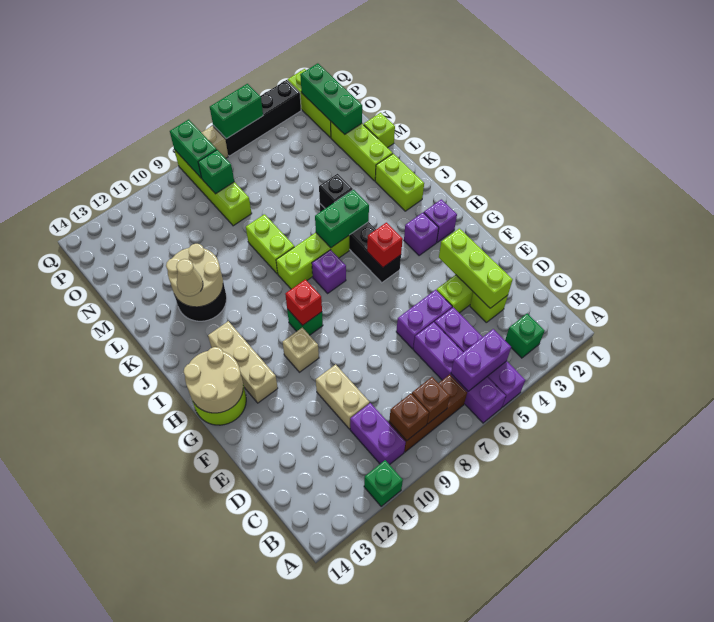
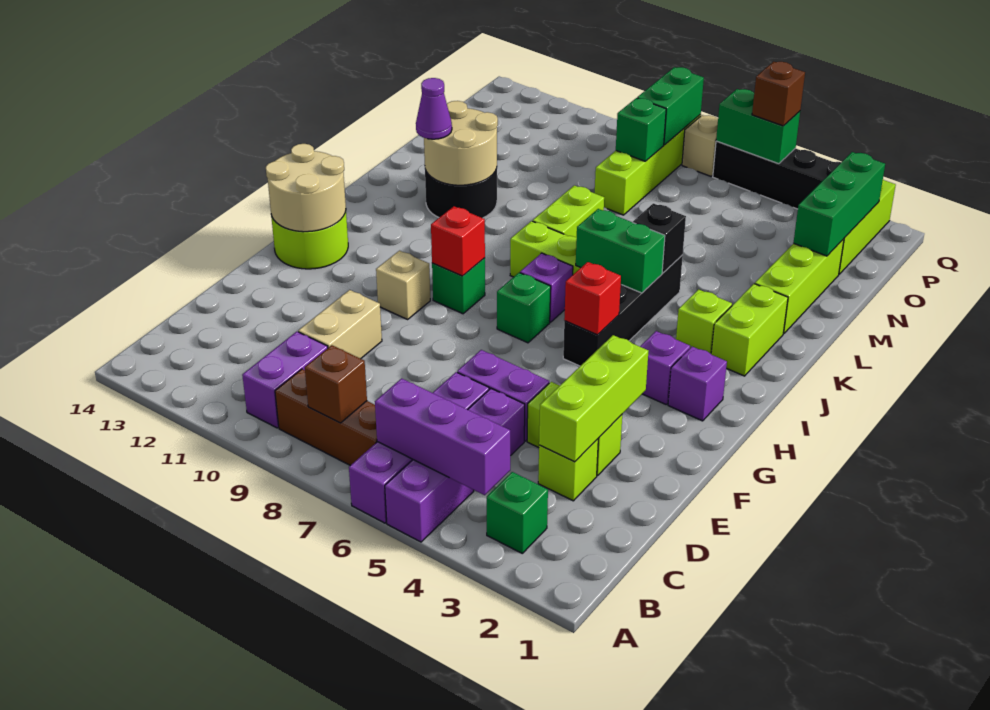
green 1x1 brick [364,460,403,506] -> green 1x1 brick moved to [497,273,551,343]
purple 1x2 brick [451,329,511,391] -> purple 1x3 brick [375,378,510,495]
brown 1x1 brick [389,394,429,441] -> brown 1x1 brick moved to [752,62,805,126]
tan 1x3 brick [208,321,278,403] -> none
tan 1x1 cone [176,259,203,296] -> purple 1x1 cone [416,78,452,139]
lime 1x1 brick [364,113,395,148] -> lime 1x1 brick moved to [676,290,732,354]

